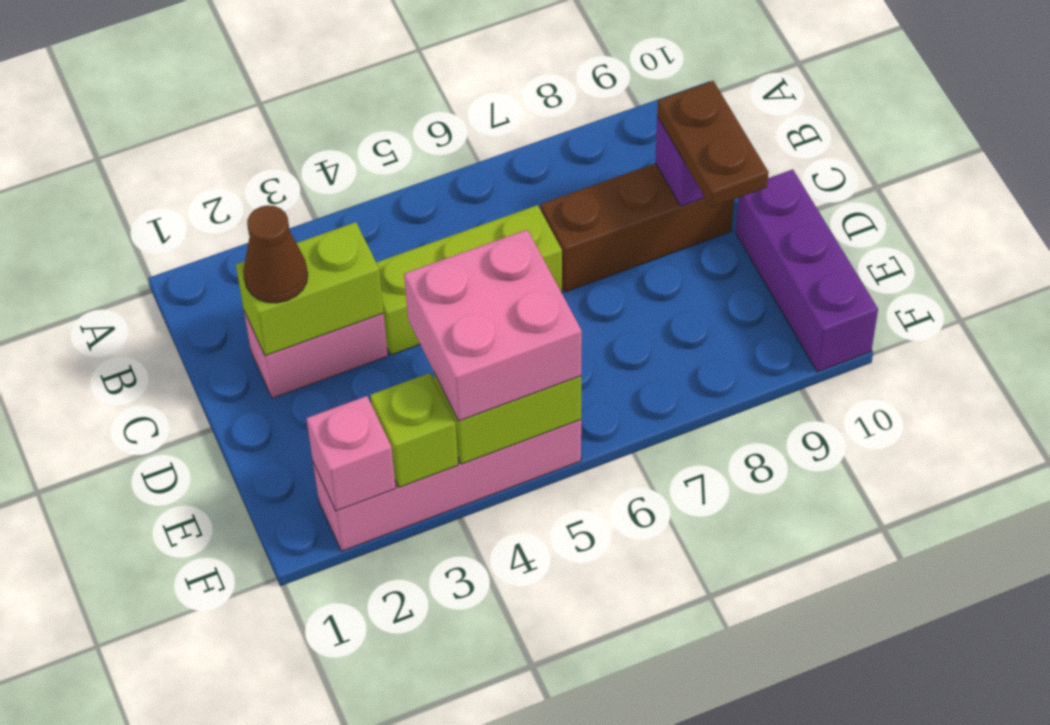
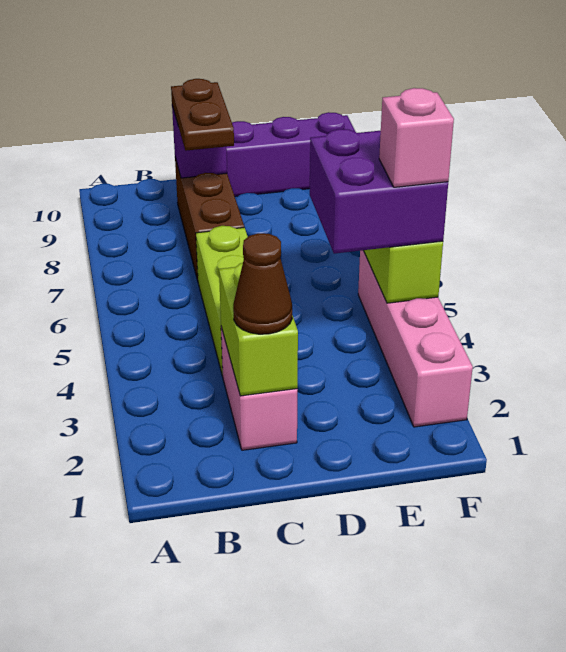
brown 1x2 plate [657,81,769,207] -> brown 1x2 plate turned to [171,79,234,151]
pink 2x2 brick [404,230,582,421] -> purple 2x2 brick [310,129,448,254]
pink 1x1 brick [306,396,396,511] -> pink 1x1 brick moved to [379,88,454,187]
lime 1x1 brick [370,373,458,488] -> none

